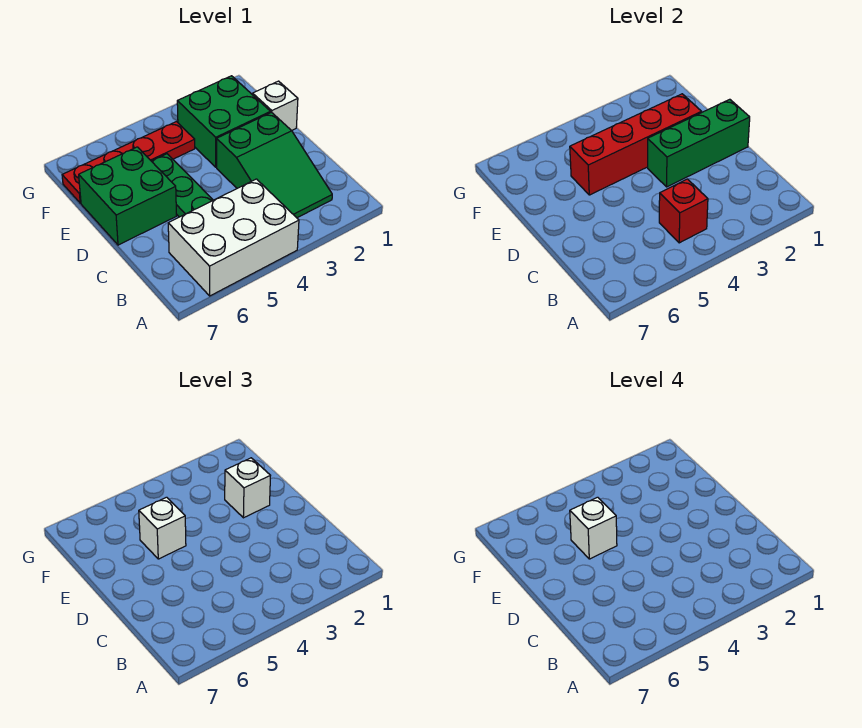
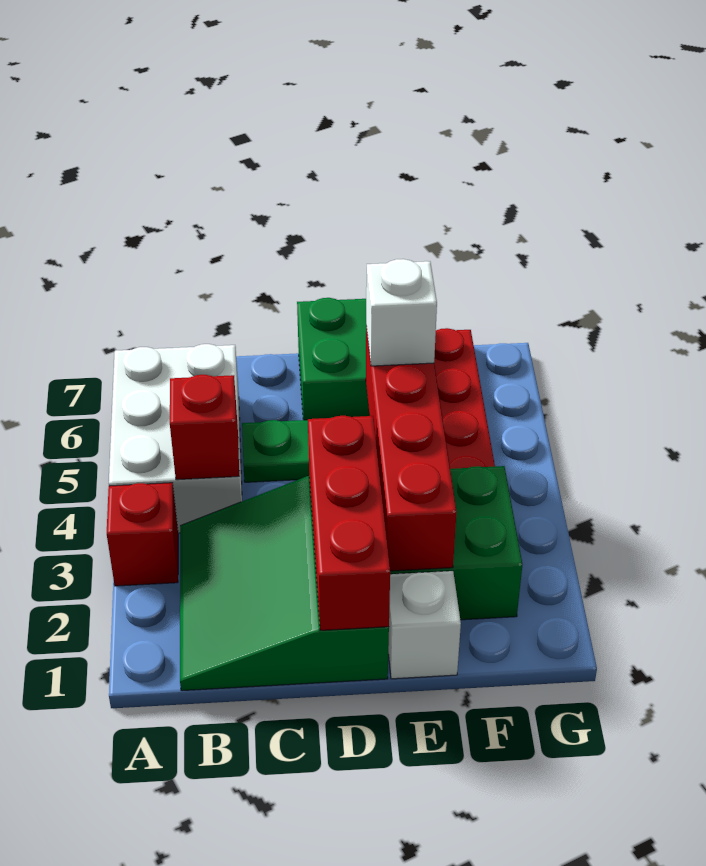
none -> red 1x1 brick [107,483,178,586]
green 2x3 slope [217,112,332,218] -> green 3x3 slope [180,476,389,691]
green 1x3 brick [648,99,750,187] -> red 1x3 brick [308,416,390,630]
white 1x1 brick [225,458,270,518] -> none
white 1x1 brick [570,497,617,559] -> none

